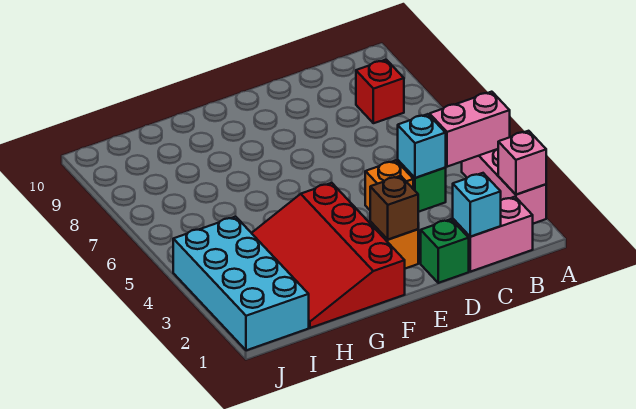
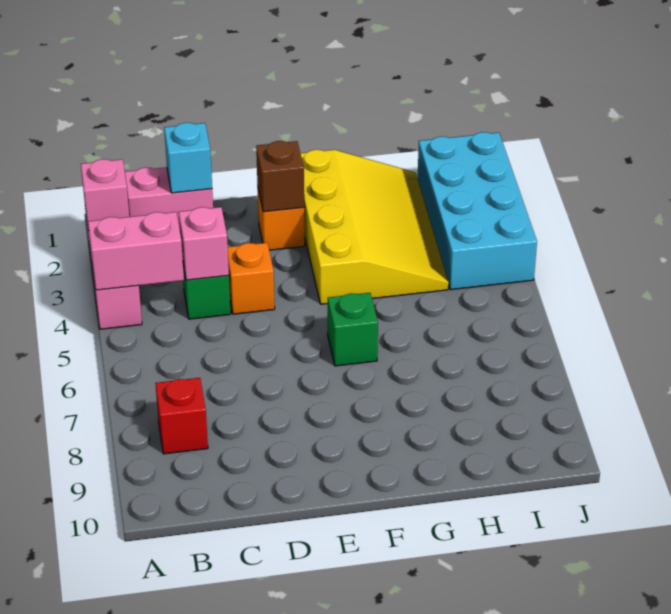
cyan 1x1 brick [398,114,446,178] -> pink 1x1 brick [179,207,229,280]
green 1x1 brick [421,219,469,283] -> green 1x1 brick moved to [328,293,378,366]
red 3x4 slope [252,183,405,328] -> yellow 3x4 slope [301,150,449,304]

